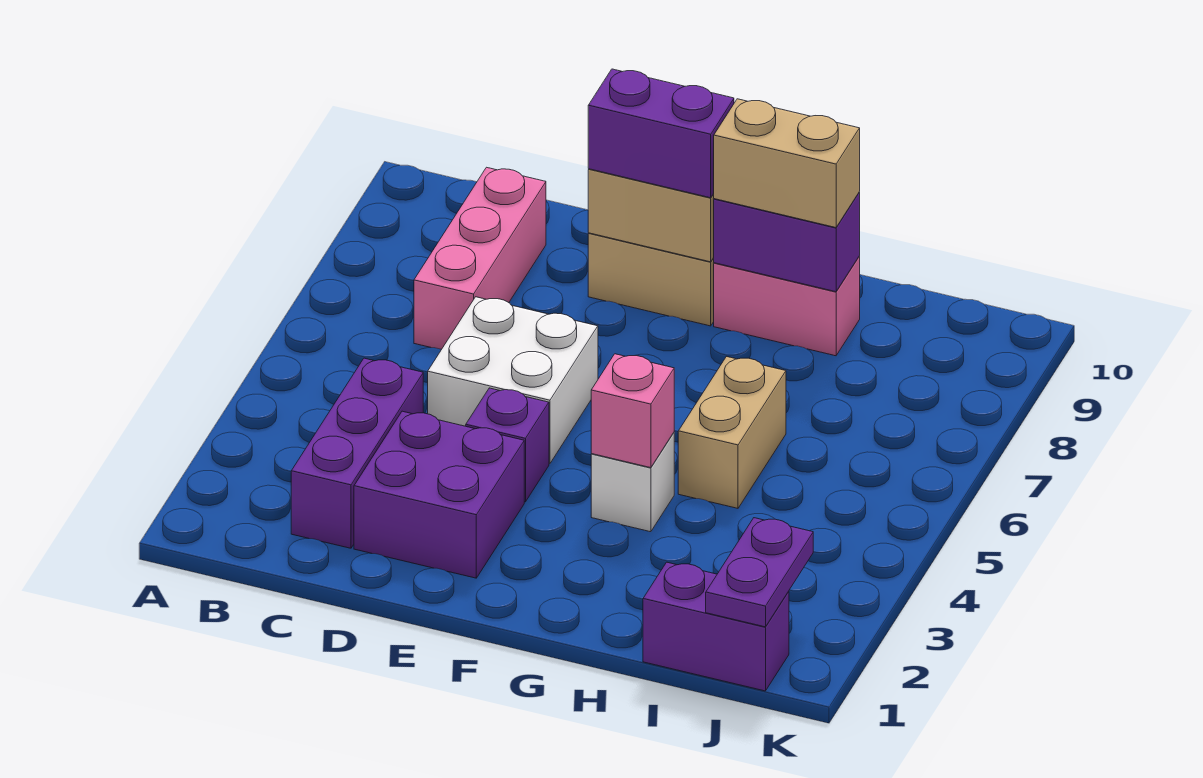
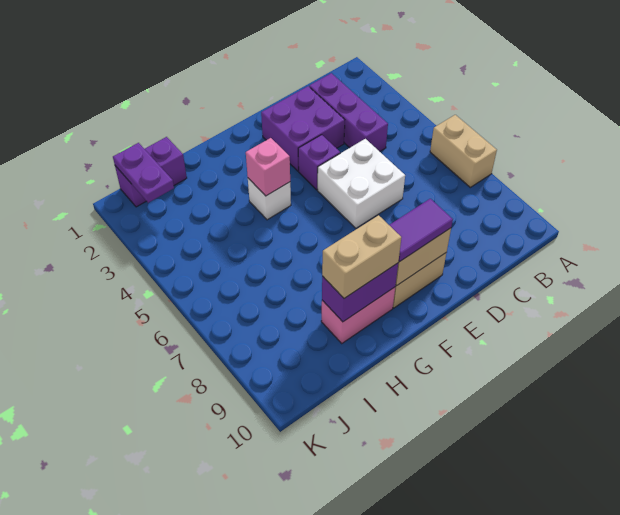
pink 1x3 brick [414,167,546,349] -> none
purple 1x2 brick [588,69,734,198] -> purple 1x2 tile [390,199,453,262]
tan 1x2 brick [678,357,786,508] -> tan 1x2 brick moved to [430,115,497,187]

